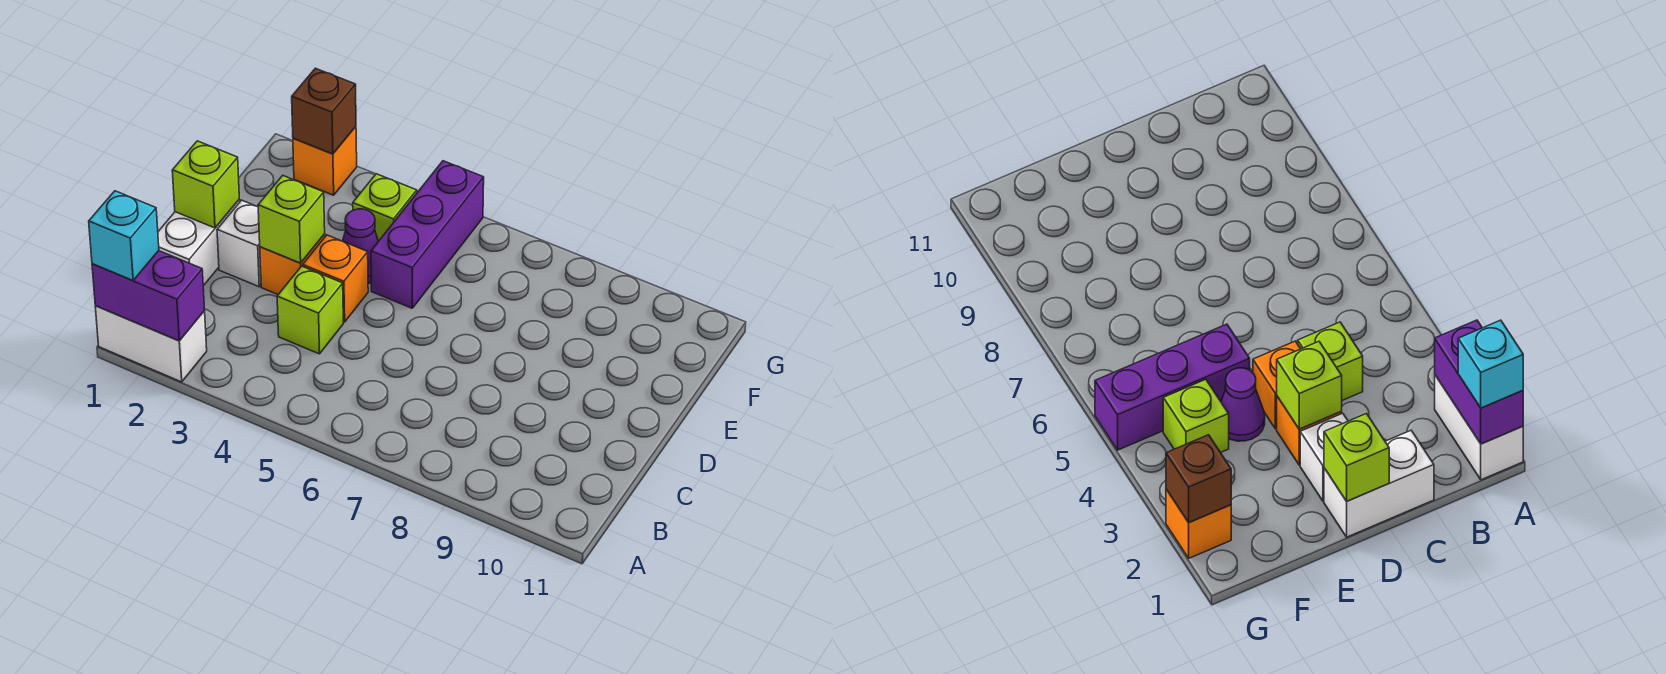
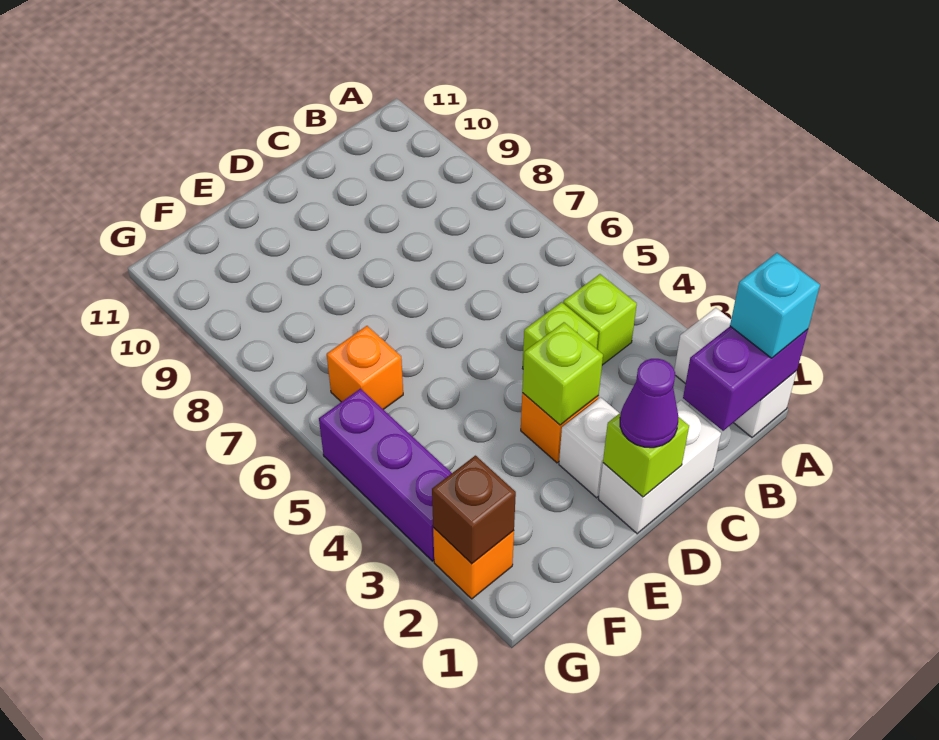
purple 1x2 brick [92,251,205,341] -> purple 1x2 brick turned to [683,326,808,431]
orange 1x1 brick [303,235,368,322] -> orange 1x1 brick moved to [327,326,403,409]
purple 1x1 cone [343,209,378,284] -> purple 1x1 cone moved to [620,359,678,448]
purple 1x3 brick [371,161,484,308] -> purple 1x3 brick turned to [319,389,452,561]
lime 1x1 brick [353,174,417,241] -> lime 1x1 brick moved to [563,274,637,365]

